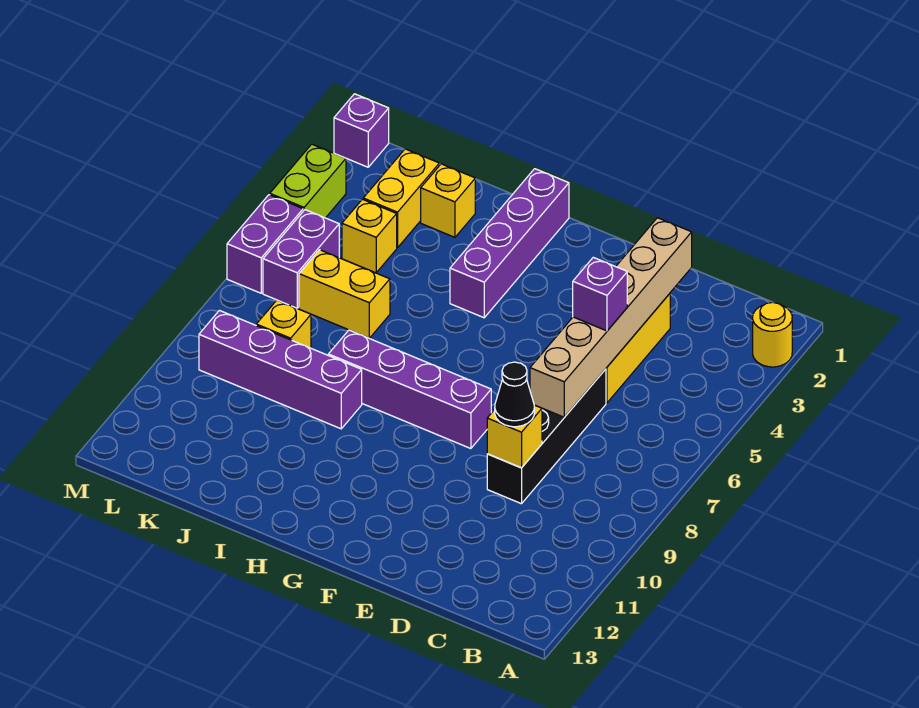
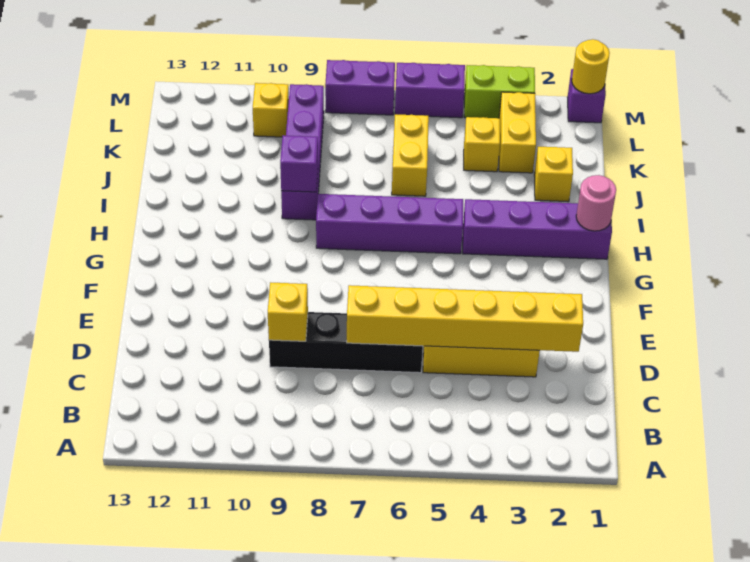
yellow 1x1 round brick [753,302,792,367] -> yellow 1x1 round brick moved to [572,39,610,94]
tan 1x6 brick [530,218,692,417] -> yellow 1x6 brick [347,285,583,352]
purple 1x1 brick [573,257,627,331] -> purple 1x1 brick moved to [280,135,318,192]
black 1x1 cone [495,362,534,427] -> none
purple 1x4 brick [328,330,491,449] -> purple 1x4 brick turned to [316,194,463,254]
none -> pink 1x1 round brick [576,175,616,231]
yellow 1x2 brick [363,149,439,248] -> yellow 1x2 brick turned to [499,92,536,173]
yellow 1x1 brick [256,300,311,348] -> yellow 1x1 brick moved to [253,83,289,137]
purple 1x2 brick [263,210,339,308] -> purple 1x2 brick moved to [325,60,395,115]

